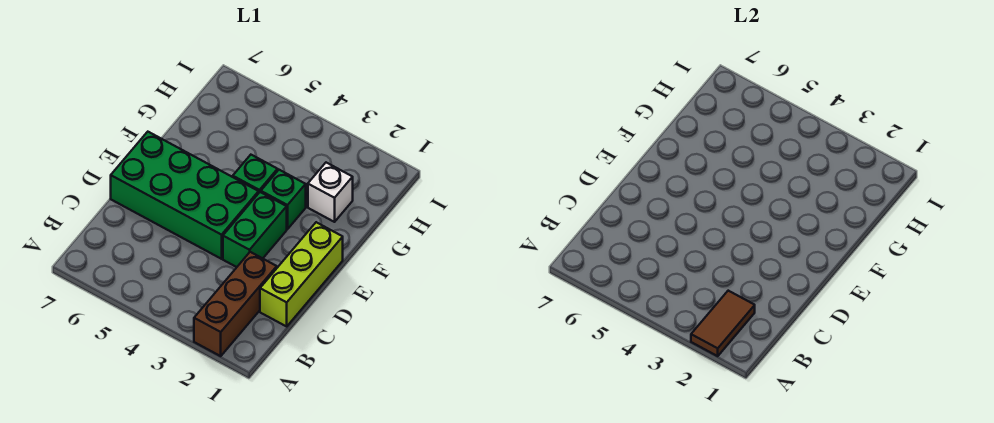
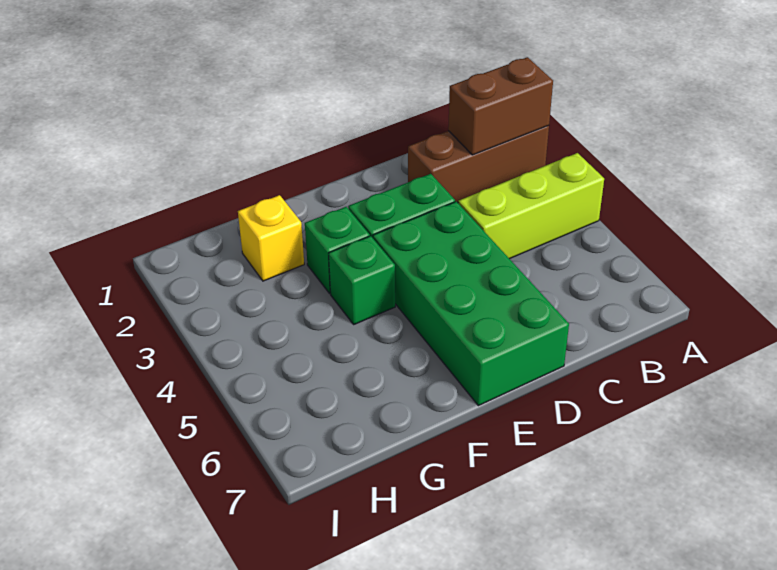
brown 1x2 tile [691,291,755,356] -> brown 1x2 brick [448,57,553,155]
lime 1x3 brick [260,222,343,326] -> lime 1x3 brick moved to [458,153,604,259]
white 1x1 brick [308,163,353,222] -> yellow 1x1 brick [238,195,304,281]

